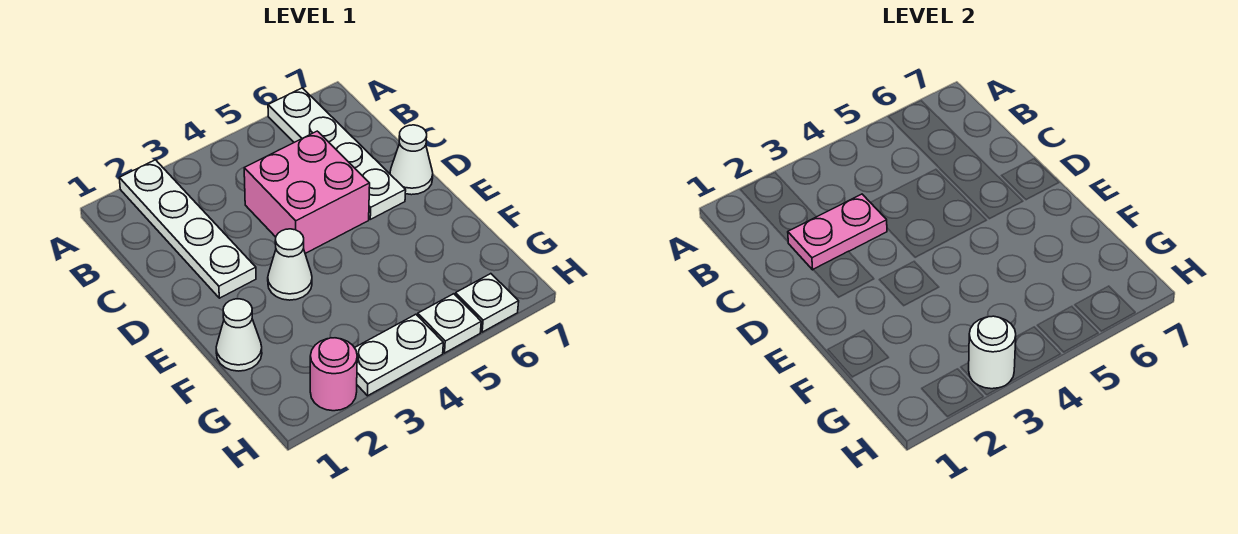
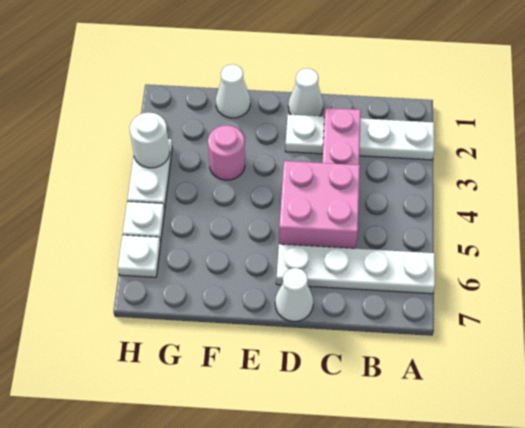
white 1x1 cone [268,229,312,300] -> white 1x1 cone moved to [288,68,323,116]
pink 1x1 round brick [310,338,357,411] -> pink 1x1 round brick moved to [208,125,245,180]

